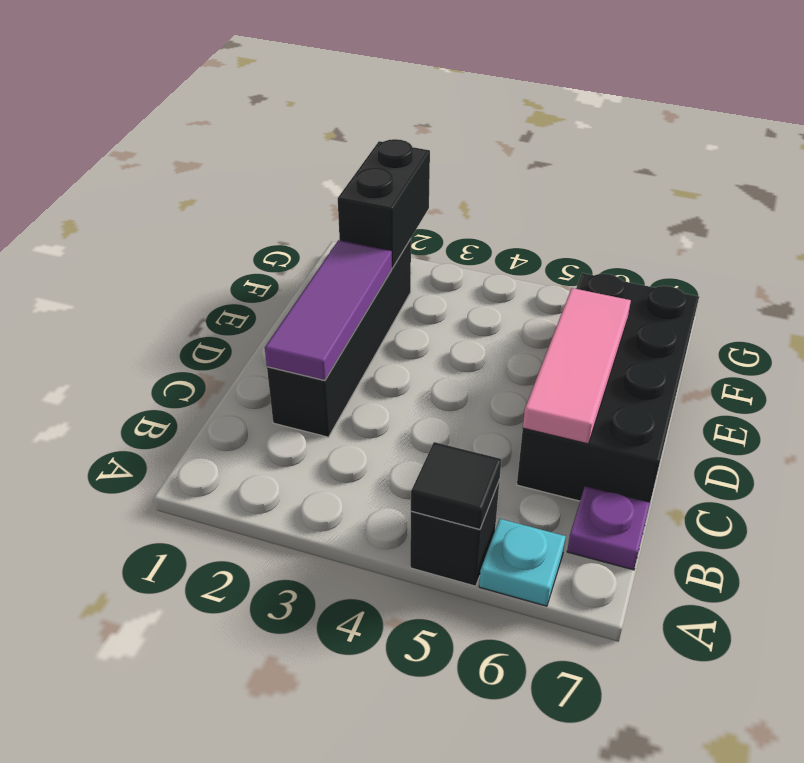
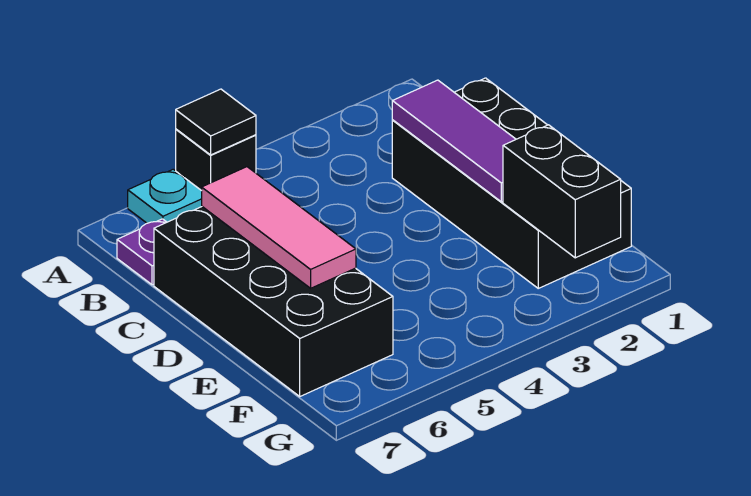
black 1x4 brick [267,239,411,437] -> black 2x4 brick [392,78,631,288]

